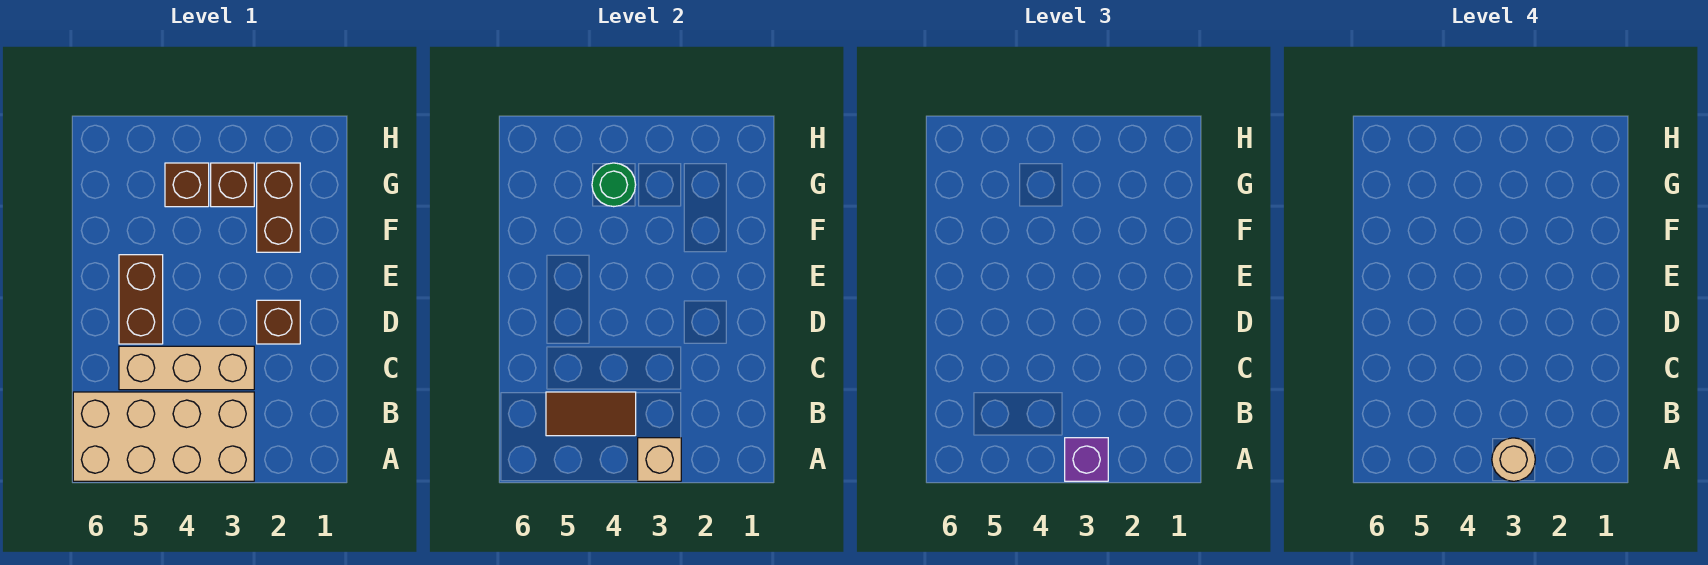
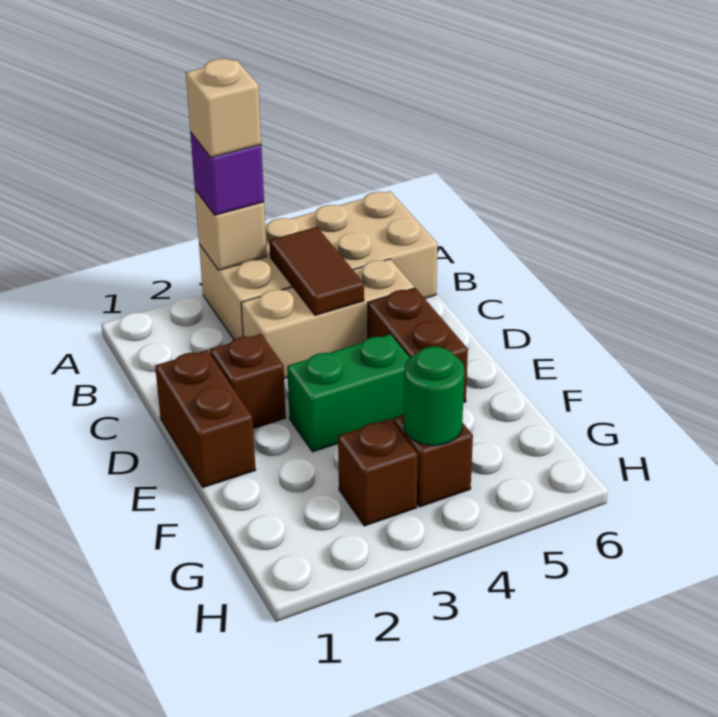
tan 1x1 round brick [1492,438,1535,481] -> tan 1x1 brick [186,59,261,157]
brown 1x2 tile [546,392,636,436] -> brown 1x2 tile turned to [269,227,364,315]
none -> green 1x2 brick [287,334,410,452]
brown 1x2 brick [257,163,300,252] -> brown 1x2 brick moved to [155,350,256,487]

